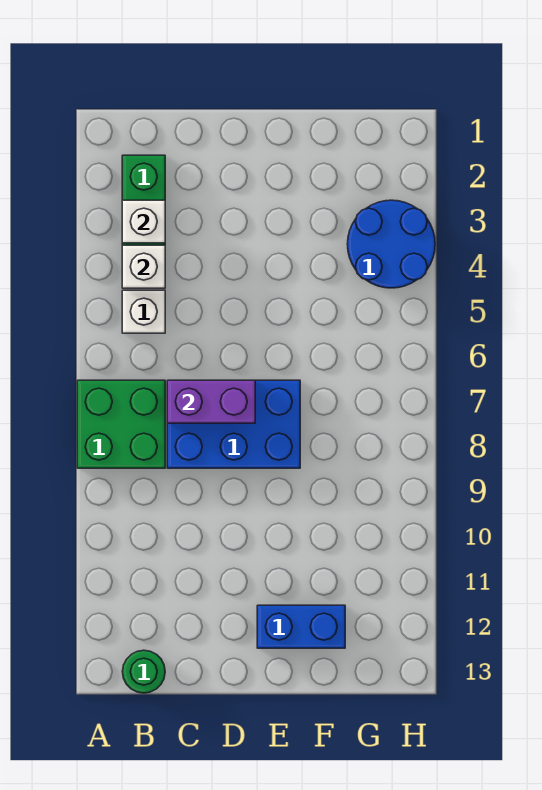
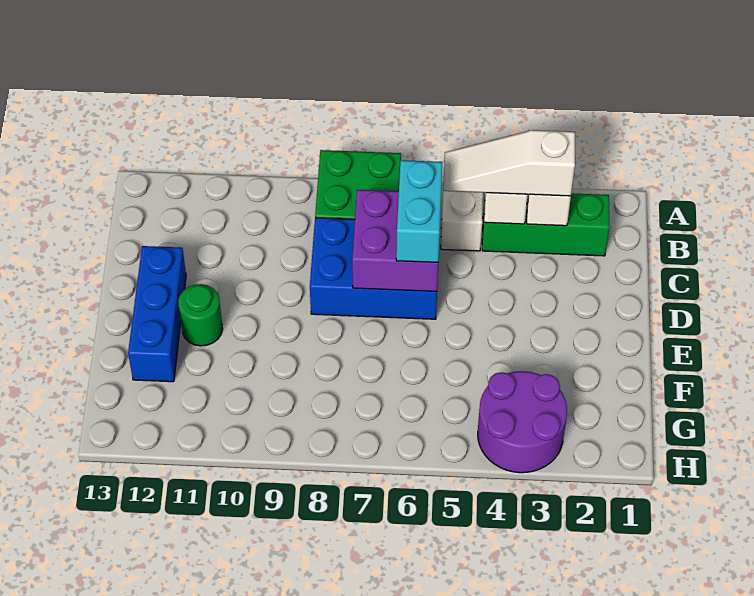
none -> white 1x3 slope [443,130,575,196]
green 1x1 round brick [122,650,165,693] -> green 1x1 round brick moved to [178,284,223,346]
none -> cyan 1x2 brick [396,160,442,262]
blue 2x3 brick [167,380,300,468] -> blue 2x3 brick turned to [310,218,437,319]
purple 1x2 brick [167,380,255,423] -> purple 2x2 brick [352,190,438,292]
blue 1x2 brick [257,605,345,648] -> blue 1x3 brick [128,246,186,382]
blue 2x2 round brick [347,200,435,288] -> purple 2x2 round brick [478,371,567,473]

